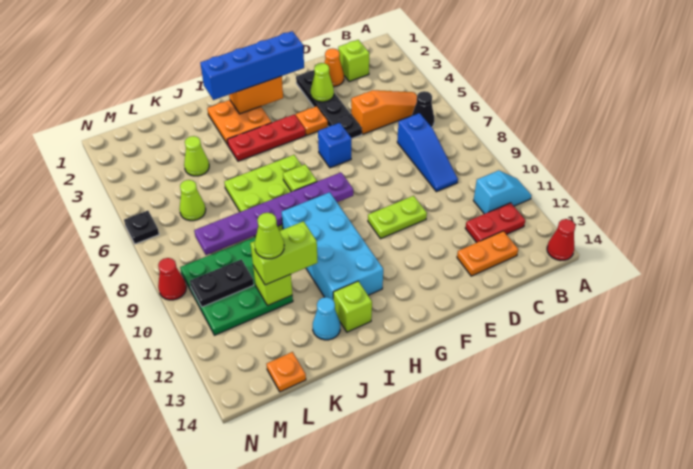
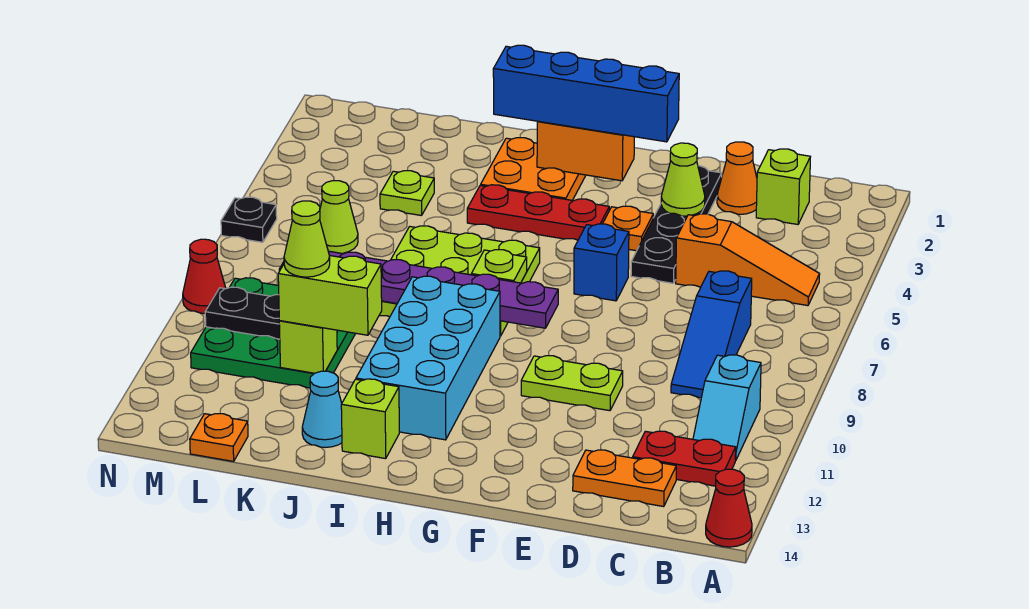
cyan 1x2 slope [474,170,531,214] -> cyan 1x2 slope turned to [693,355,761,461]
black 1x1 cone [412,91,434,127] -> none
lime 1x1 cone [184,136,209,176] -> lime 1x1 plate [380,171,434,216]

